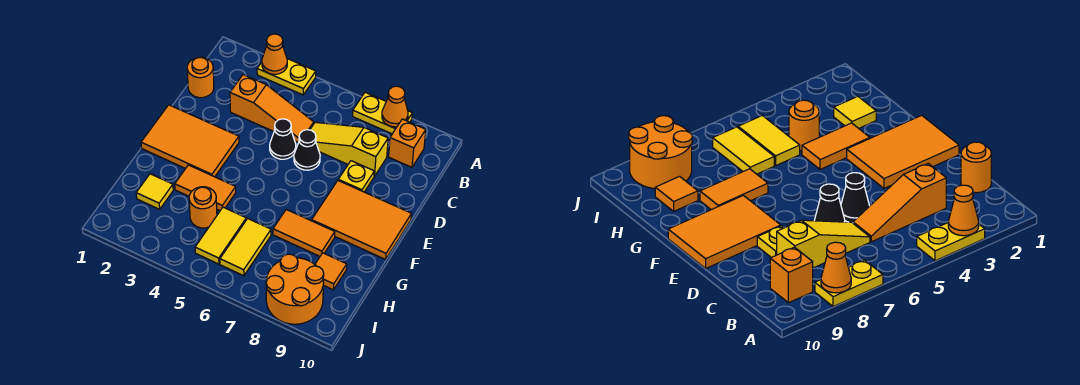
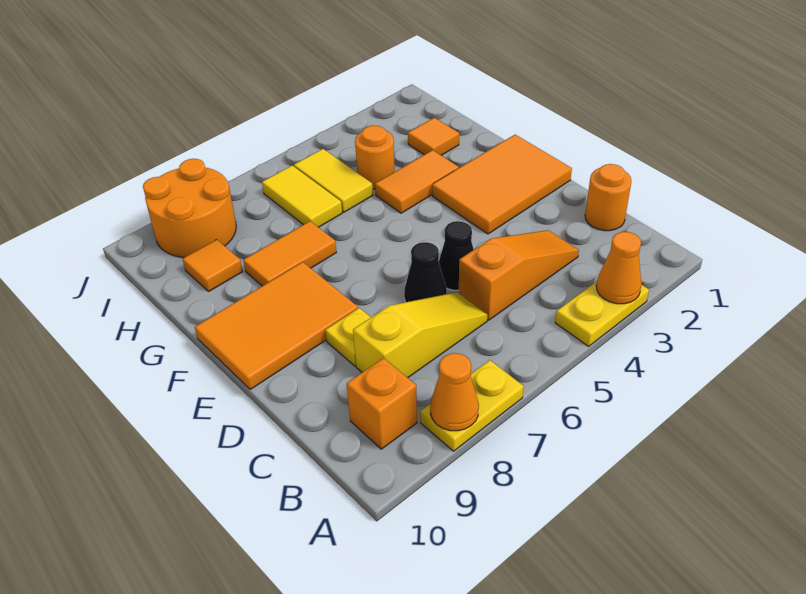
orange 1x3 slope [230,75,314,142] -> orange 1x3 slope turned to [459,230,579,320]
yellow 1x1 tile [136,174,173,209] -> orange 1x1 tile [408,118,459,155]

